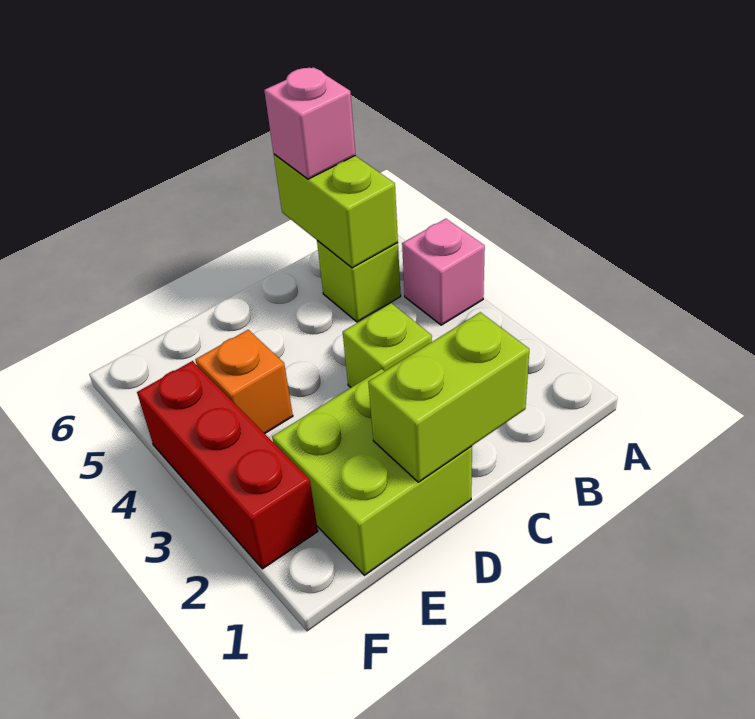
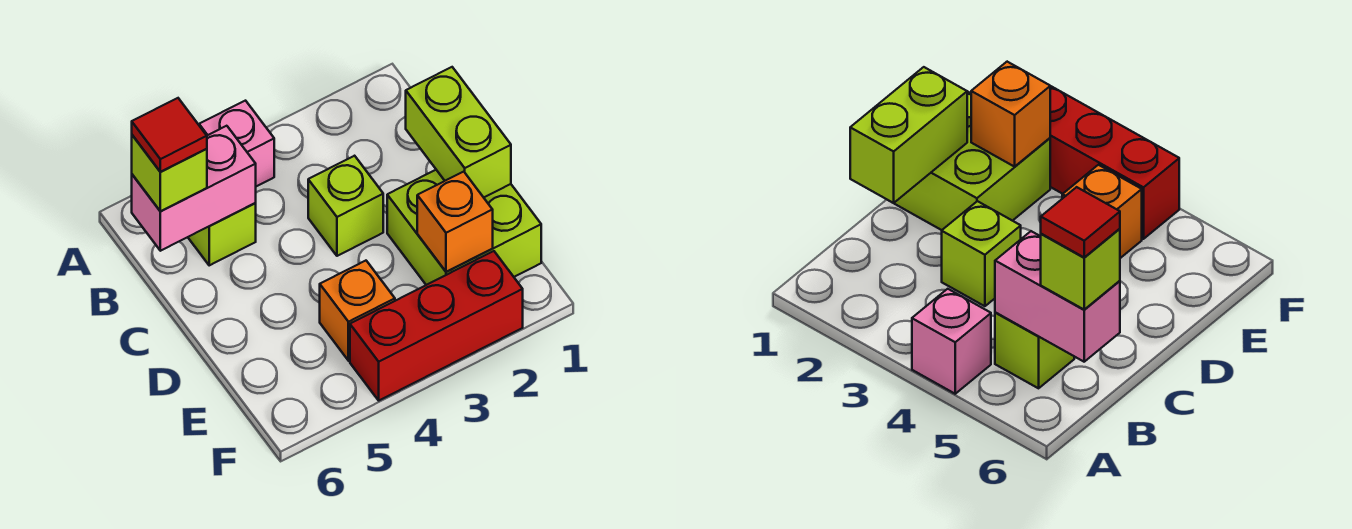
lime 1x2 brick [274,154,398,268] -> pink 1x2 brick [132,126,256,251]
pink 1x1 brick [264,67,355,179] -> lime 1x1 brick [132,135,207,211]
none -> red 1x1 tile [132,98,207,172]
none -> orange 1x1 brick [417,172,493,272]

